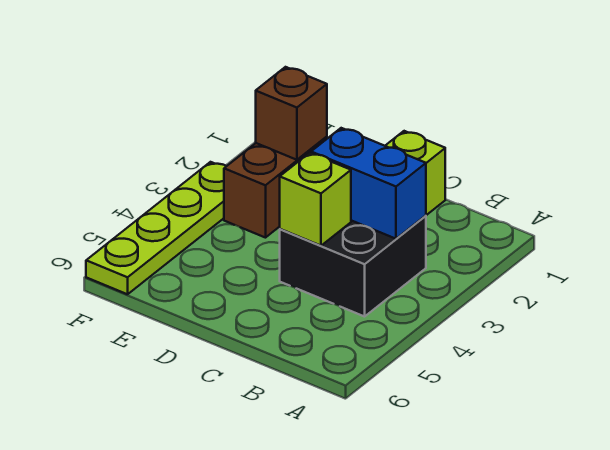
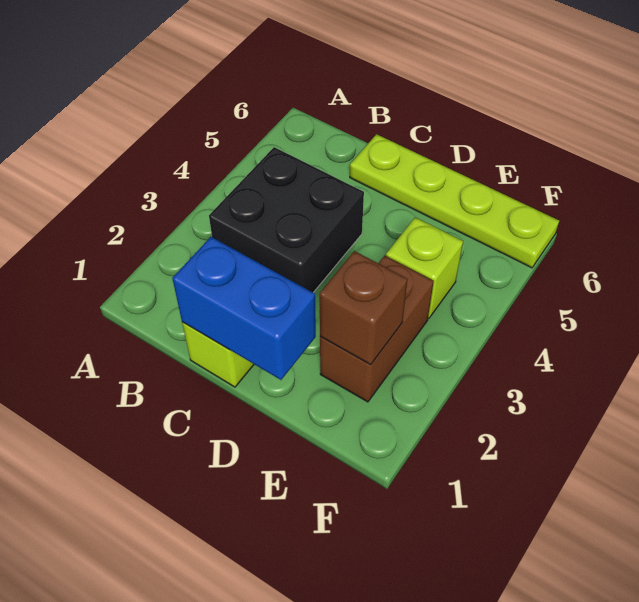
blue 1x2 brick [311,128,426,239] -> blue 1x2 brick moved to [172,237,316,380]
lime 1x1 brick [280,153,351,246] -> lime 1x1 brick moved to [386,217,463,318]
lime 1x4 plate [86,162,226,294] -> lime 1x4 plate turned to [350,134,559,268]

